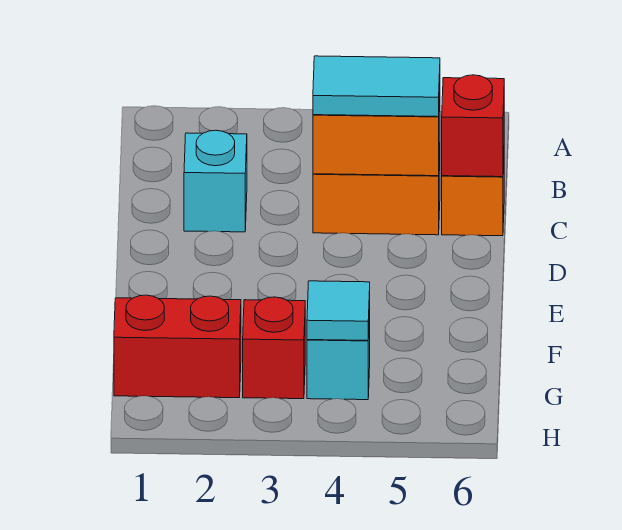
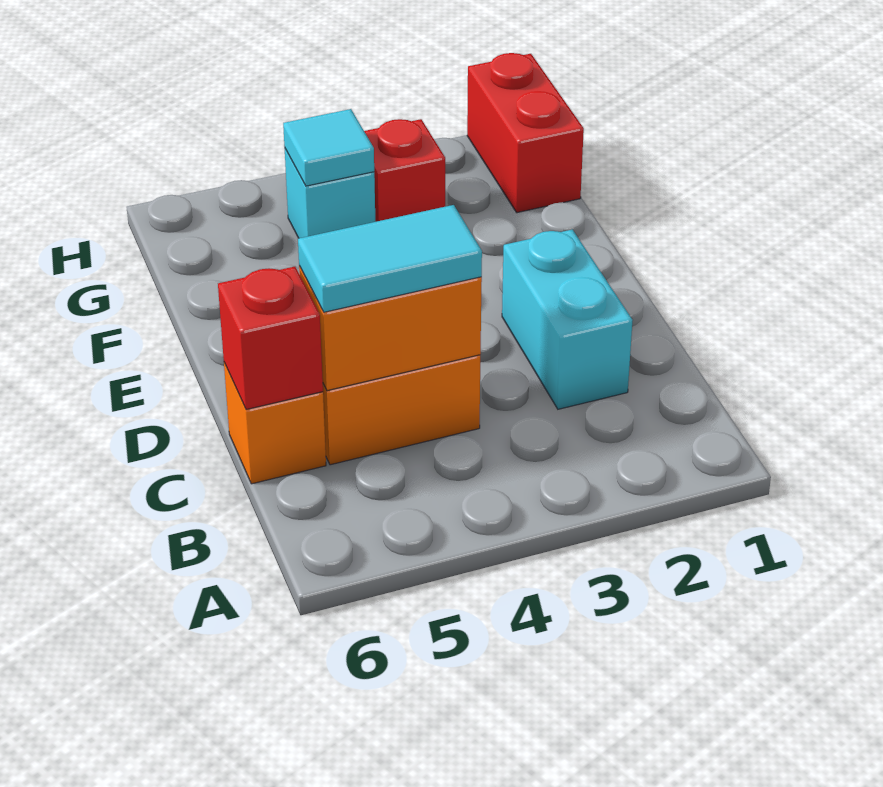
cyan 1x1 brick [184,130,247,232] -> cyan 1x2 brick [502,229,633,409]
red 1x2 brick [114,295,241,398] -> red 1x2 brick turned to [467,53,584,213]

